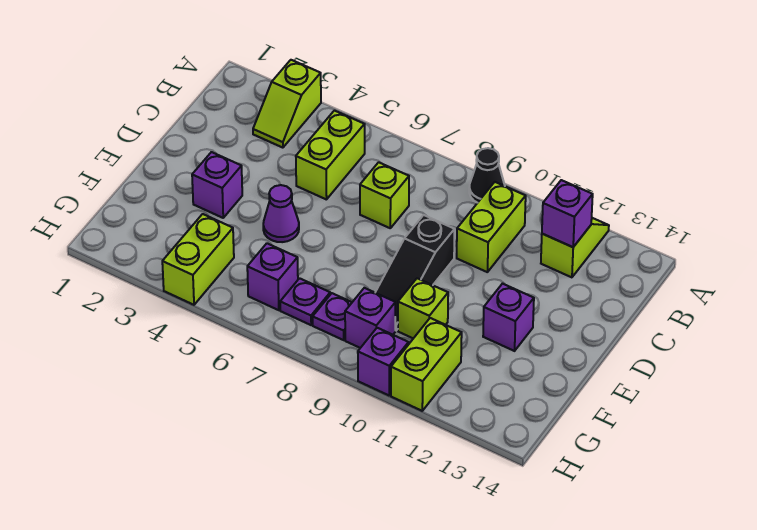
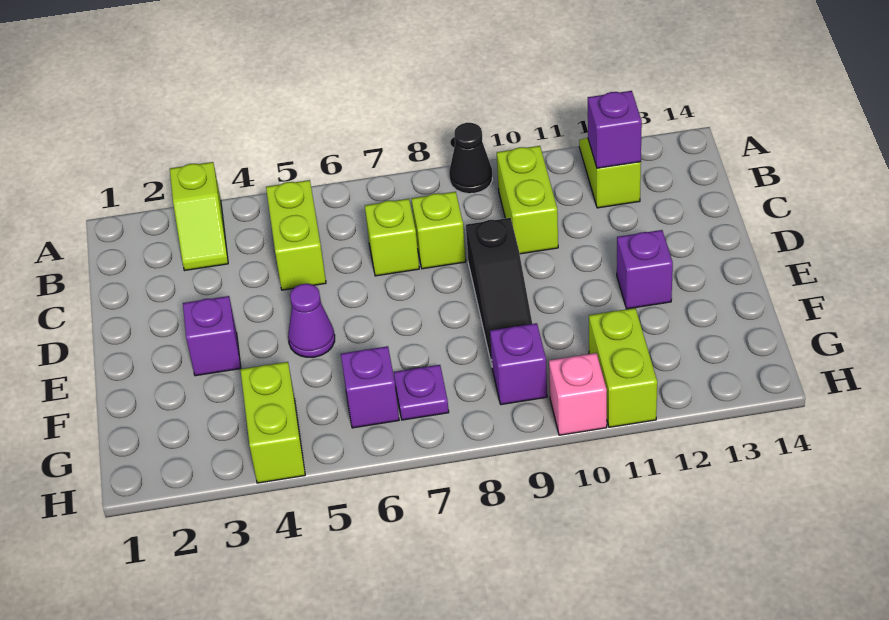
lime 1x1 brick [398,278,448,338] -> lime 1x1 brick moved to [412,192,466,269]
purple 1x1 plate [313,293,352,340] -> none
purple 1x1 brick [358,328,409,395] -> pink 1x1 brick [549,353,607,435]

